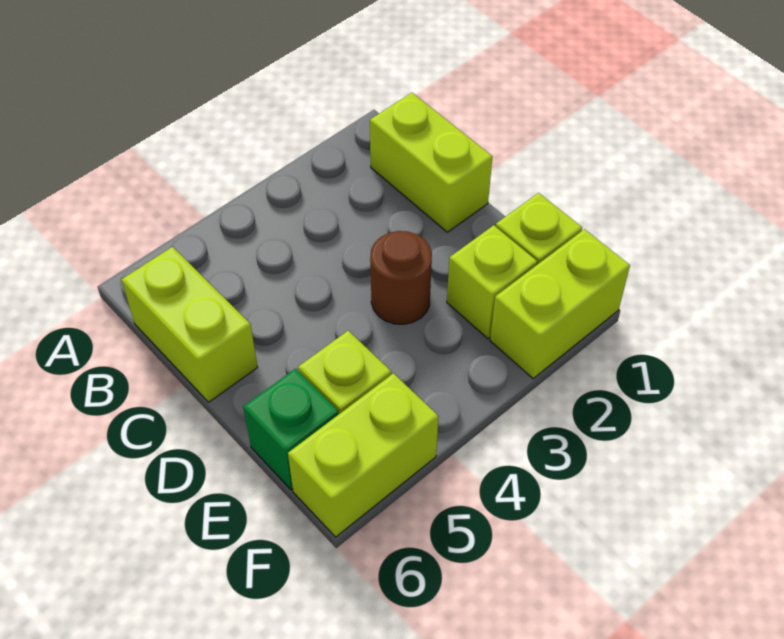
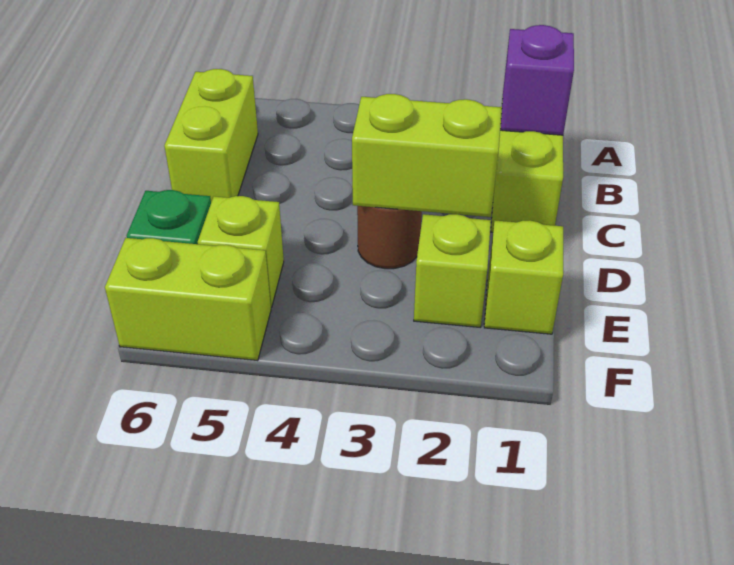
none -> purple 1x1 brick [500,25,574,135]
lime 1x2 brick [490,229,630,379] -> lime 1x2 brick moved to [352,94,501,217]

